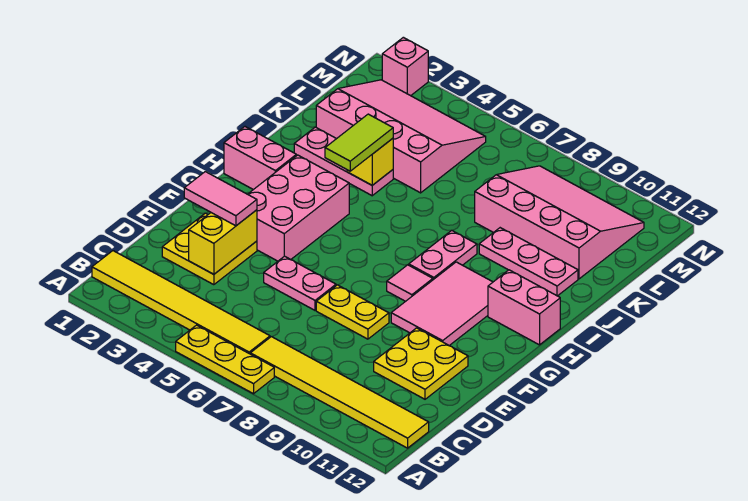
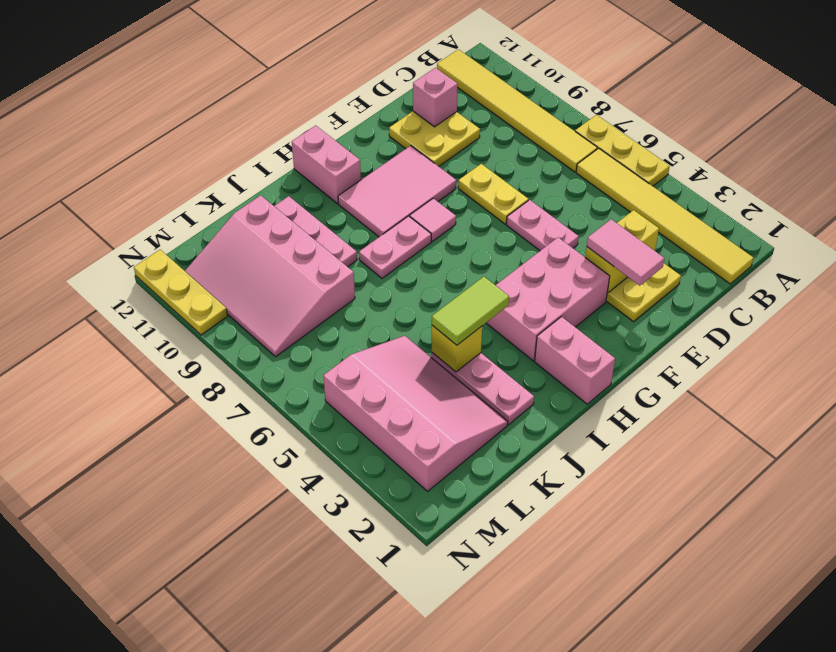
pink 3x4 slope [316,80,486,193] -> pink 3x4 slope turned to [324,336,508,491]
pink 1x1 brick [382,37,428,96] -> pink 1x1 brick moved to [413,68,458,127]
none -> yellow 1x3 plate [134,250,227,335]

